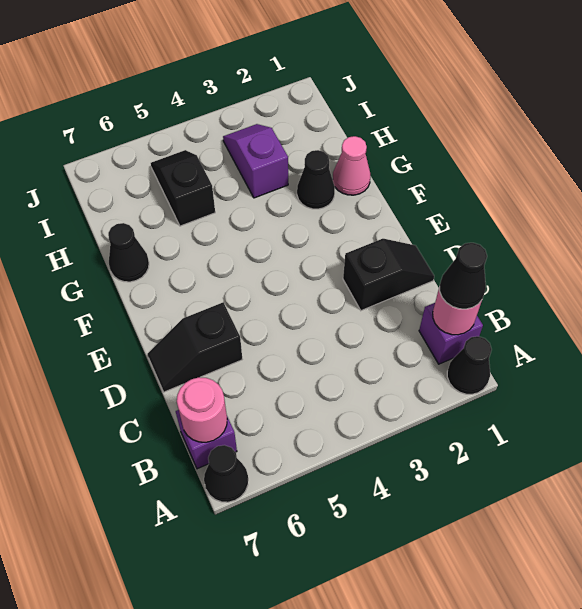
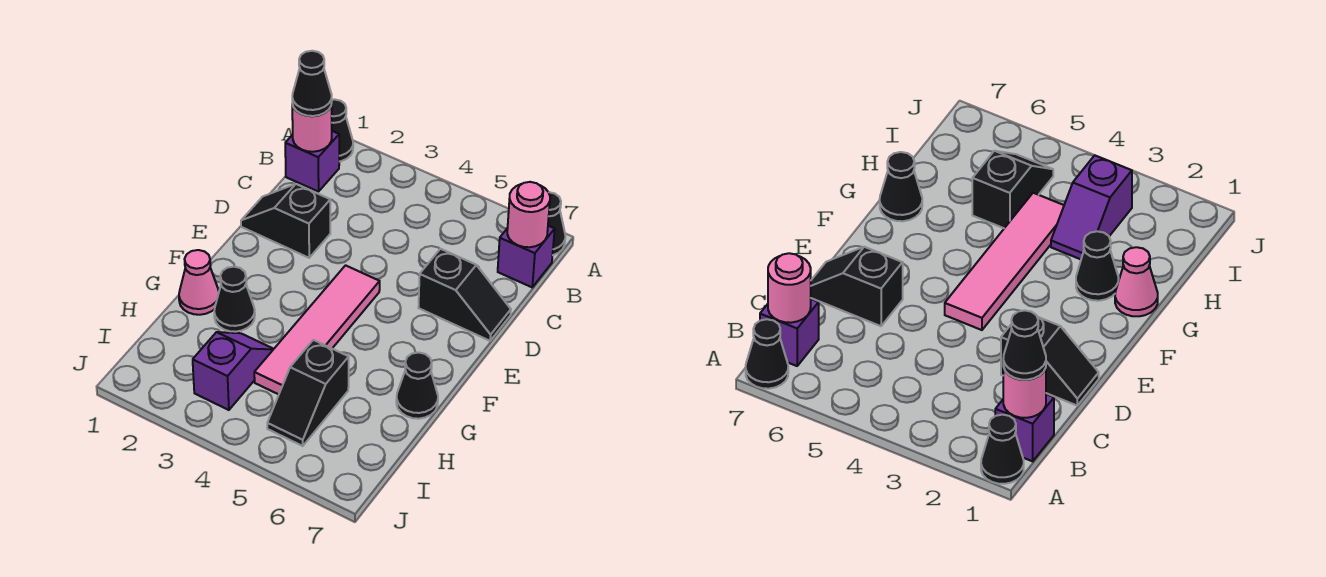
none -> pink 1x4 tile [254,265,380,394]
purple 1x2 slope [223,124,288,198] -> purple 1x2 slope turned to [193,332,273,410]

